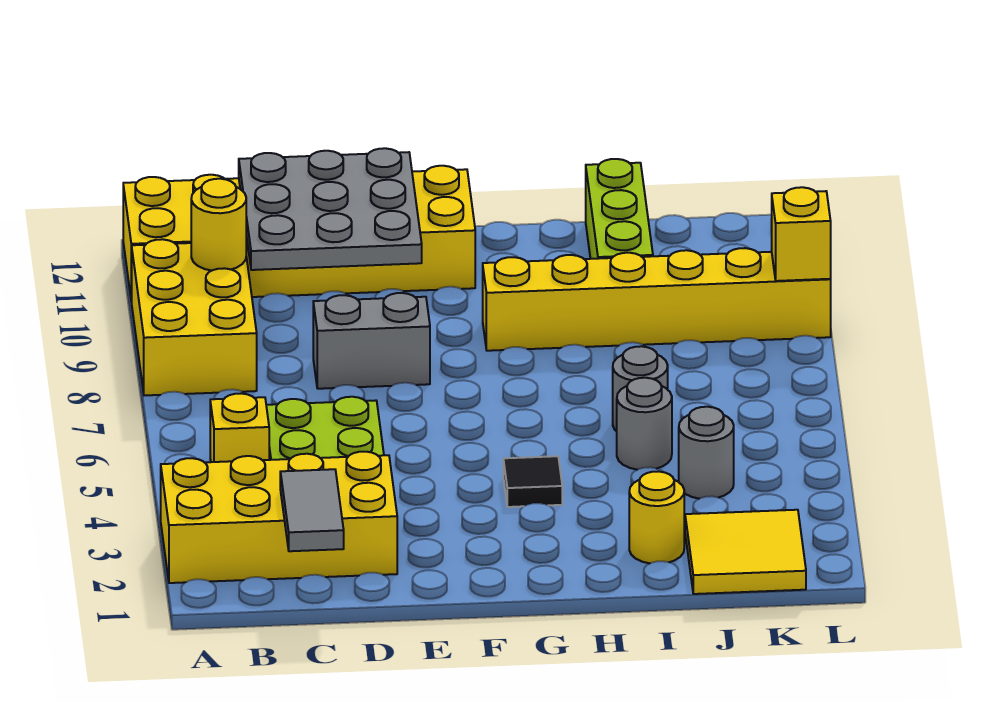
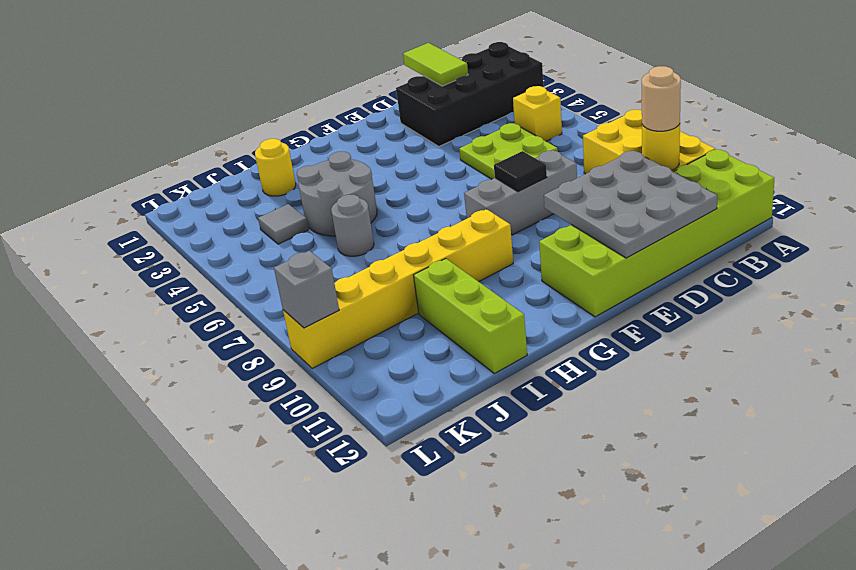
yellow 2x4 brick [161,452,397,583] -> black 2x4 brick [396,42,544,146]
yellow 2x6 brick [123,166,475,301] -> lime 2x6 brick [539,150,774,317]
none -> tan 1x1 round brick [642,66,681,131]
grey 1x2 tile [280,469,344,551] -> lime 1x2 tile [403,43,468,86]
grey 1x2 brick [313,293,430,389] -> grey 1x3 brick [464,150,577,236]
black 1x1 tile [503,456,562,507] -> black 1x1 tile moved to [494,151,547,192]
grey 1x1 round brick [617,378,672,470] -> grey 2x2 round brick [297,152,377,236]
yellow 2x2 tile [685,510,806,594] -> none
grey 1x1 round brick [679,407,734,499] -> grey 1x1 tile [258,204,309,244]
yellow 1x1 brick [771,187,831,281] -> grey 1x1 brick [274,251,339,328]

